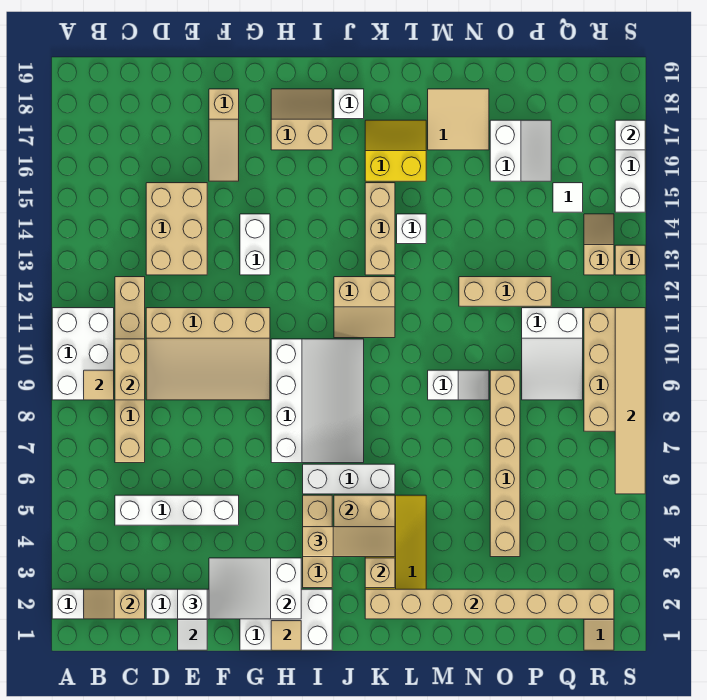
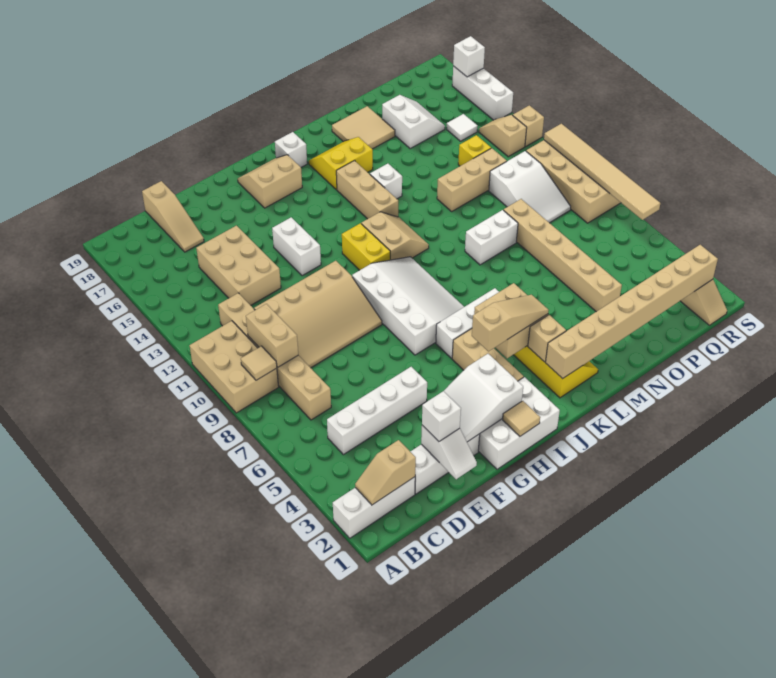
white 2x3 brick [52,308,114,400] -> tan 2x3 brick [190,321,279,413]
tan 1x3 slope [209,89,239,181] -> tan 1x3 slope moved to [142,181,204,252]
none -> yellow 1x2 brick [342,223,390,270]
tan 2x2 slope [334,277,395,338] -> tan 2x2 slope turned to [361,212,429,260]
white 1x2 slope [428,370,489,400] -> white 1x2 brick [465,210,518,265]
none -> yellow 1x1 brick [458,135,491,166]

